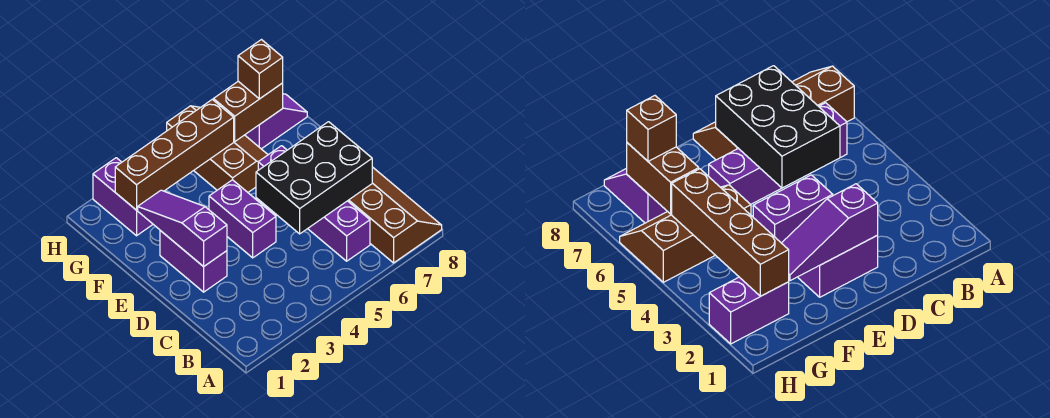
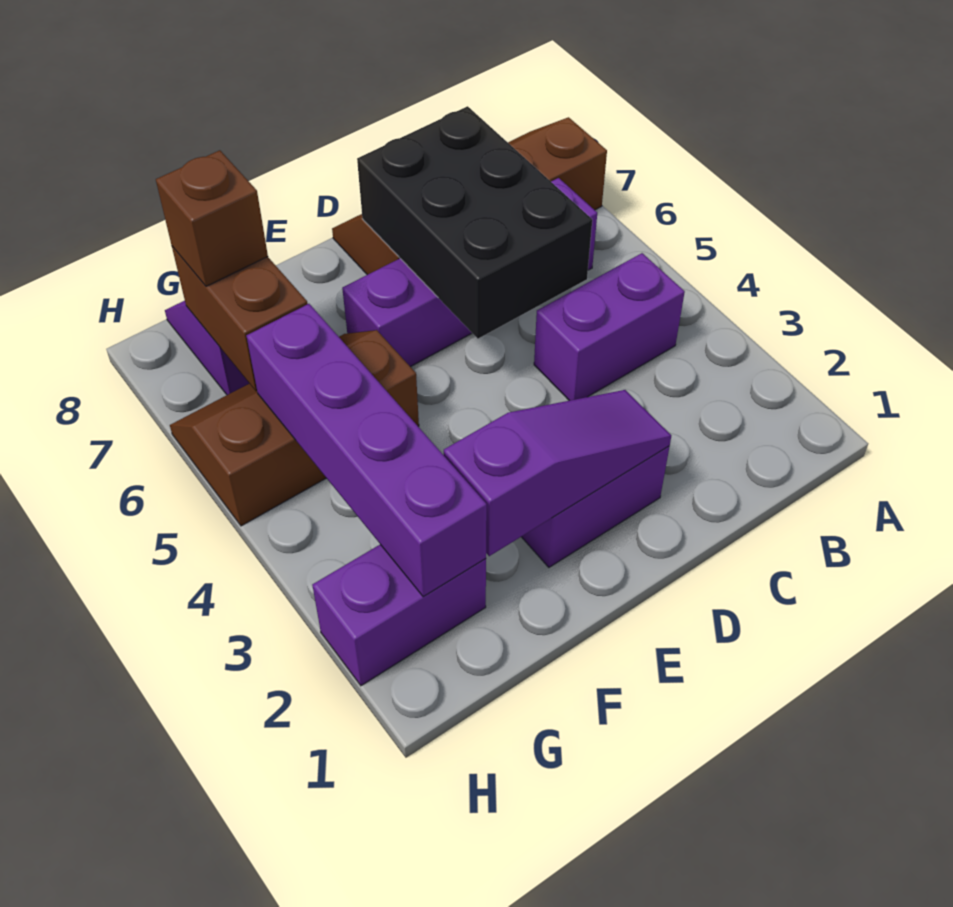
purple 1x3 slope [138,190,227,267] -> purple 1x3 slope turned to [444,390,671,556]
purple 1x2 brick [209,180,276,258] -> purple 1x2 brick moved to [534,253,685,401]
brown 1x4 brick [115,99,234,210] -> purple 1x4 brick [246,304,487,597]

